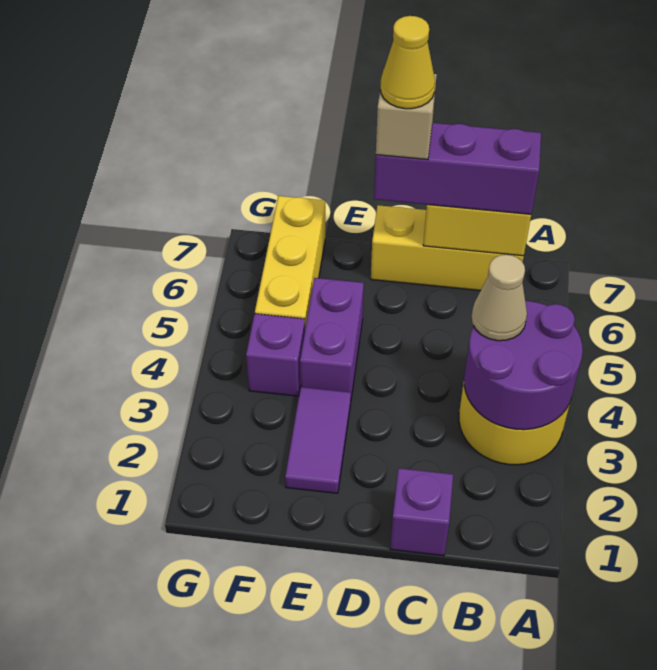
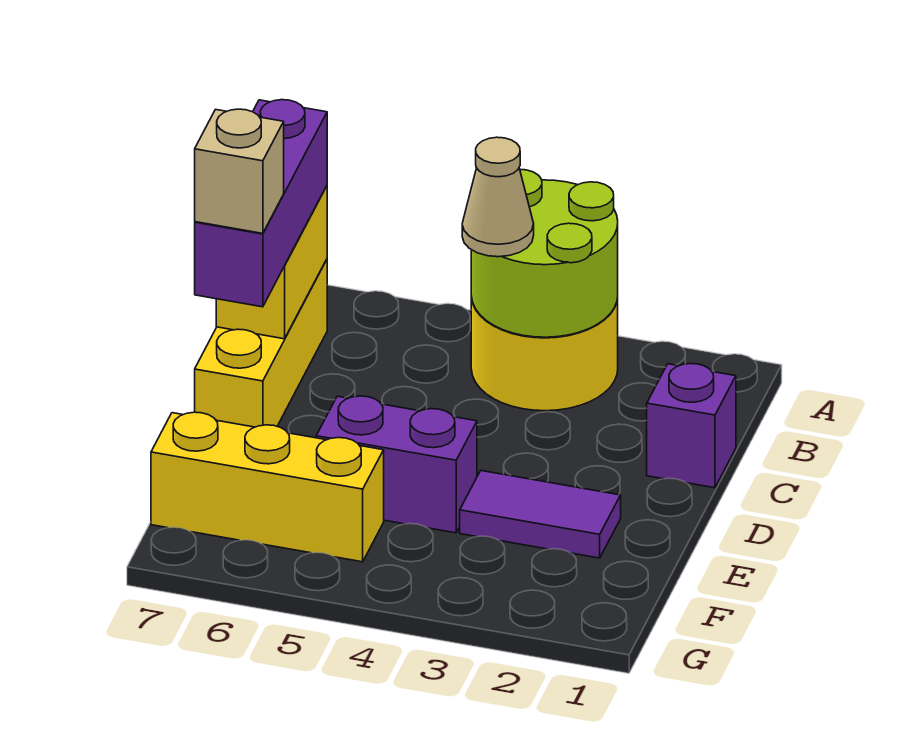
purple 2x2 round brick [464,301,583,430] -> lime 2x2 round brick [471,170,618,337]
yellow 1x1 cone [381,16,435,109] -> none
purple 1x1 brick [246,314,305,396] -> none

